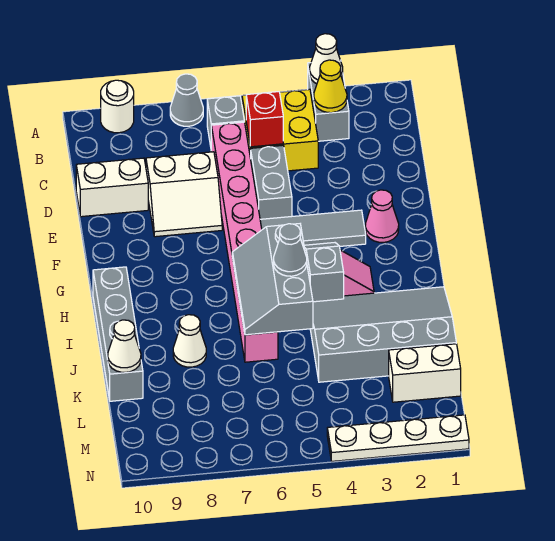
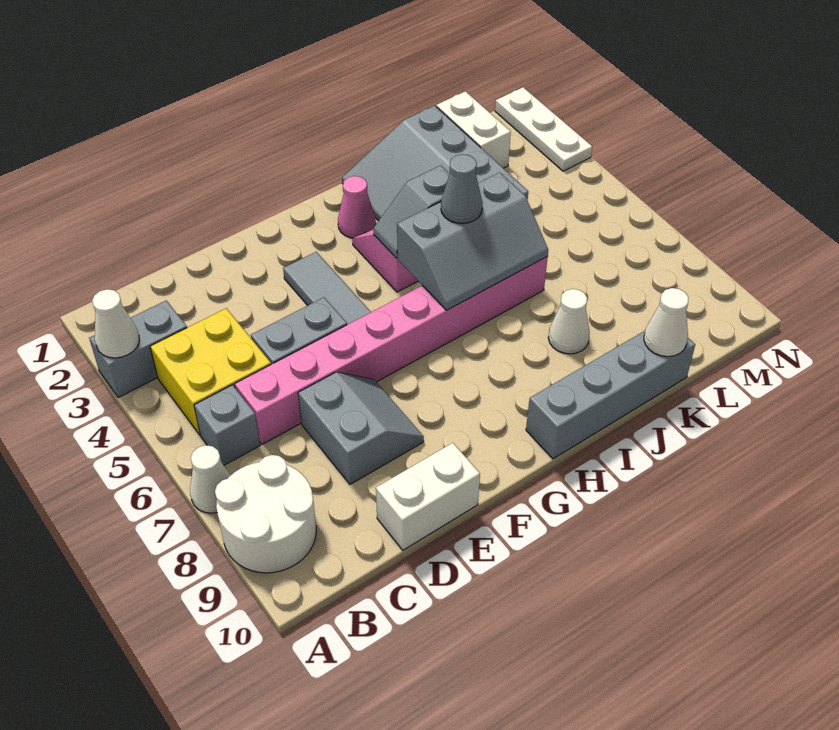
grey 1x1 cone [170,74,203,126] -> white 1x1 cone [190,445,230,513]
white 1x1 round brick [101,80,134,133] -> white 2x2 round brick [215,455,316,573]
yellow 1x1 cone [314,60,347,113] -> none
red 1x1 brick [246,92,283,147] -> none
white 2x2 slope [146,152,222,237] -> grey 2x2 slope [298,372,424,484]
white 1x2 brick [76,158,148,217] -> white 1x2 brick turned to [376,443,480,550]
pink 1x1 cone [365,190,399,242] -> pink 1x1 cone moved to [338,176,376,238]
white 1x4 plate [327,415,469,461] -> white 1x3 plate [495,87,592,171]

